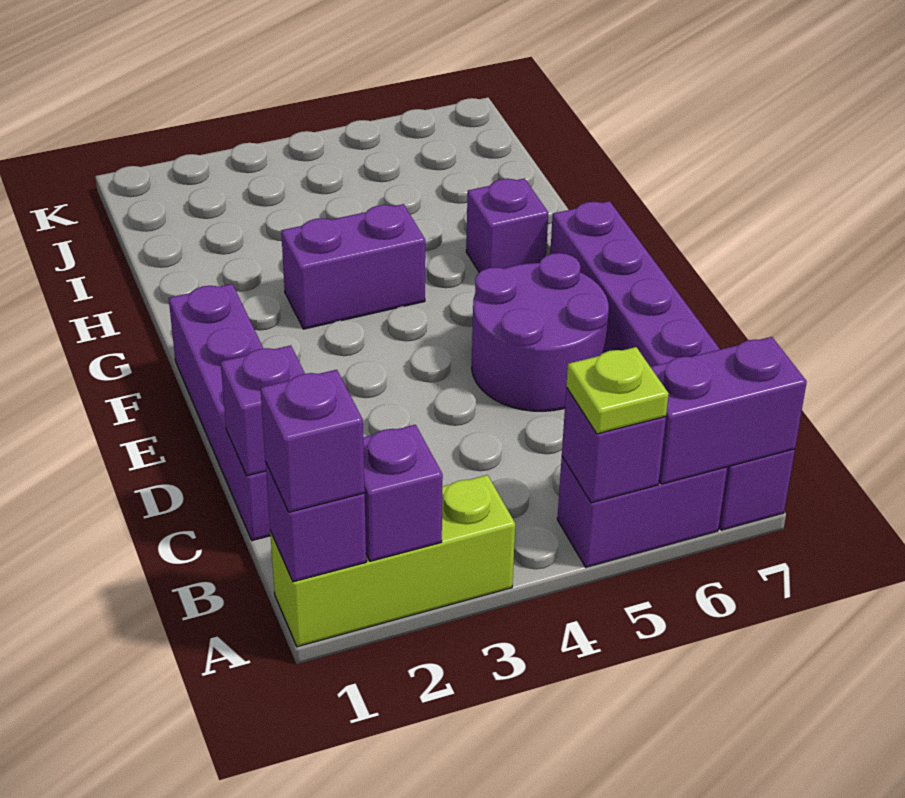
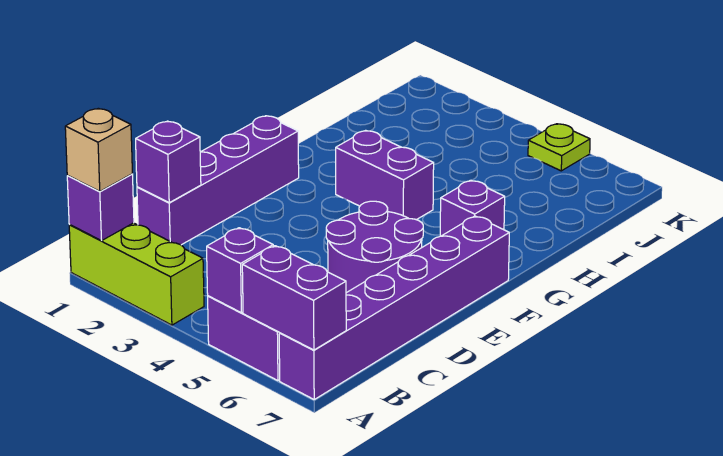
purple 1x1 brick [260,370,365,512] -> tan 1x1 brick [65,108,132,191]
purple 1x1 brick [363,425,443,561] -> none
lime 1x1 plate [566,347,669,434] -> lime 1x1 plate moved to [528,124,590,171]

